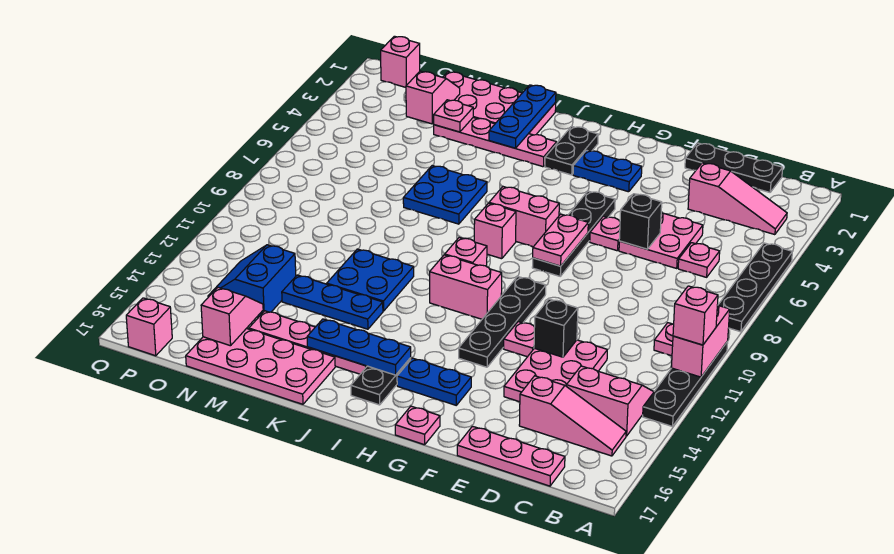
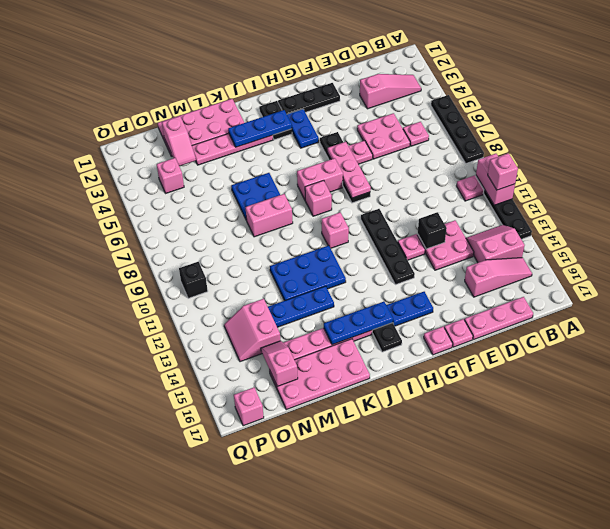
black 1x3 plate [685,143,783,192] -> black 1x3 plate moved to [278,83,340,114]
pink 2x3 plate [504,340,607,402] -> pink 2x2 plate [417,220,474,270]
black 1x1 brick [619,194,662,249] -> black 1x1 brick moved to [179,262,208,298]
blue 1x2 plate [573,150,642,192] -> blue 1x2 plate turned to [287,109,319,148]
pink 1x2 plate [533,214,588,266] -> pink 1x3 plate [328,142,371,198]
pink 1x2 brick [430,255,502,319] -> pink 1x2 brick moved to [246,194,293,237]
blue 1x3 plate [489,85,556,148] -> blue 1x3 plate turned to [228,110,292,147]
blue 2x2 plate [327,249,414,311] -> blue 2x3 plate [270,245,346,301]
pink 1x1 plate [434,100,473,132] -> pink 1x1 plate moved to [444,319,473,347]
pink 1x2 slope [406,71,460,124] -> pink 1x2 slope turned to [162,116,196,166]
blue 2x2 slope [208,245,296,317] -> pink 2x2 slope [224,299,280,362]
pink 1x1 brick [381,36,420,87] -> pink 1x1 brick moved to [157,158,184,193]

